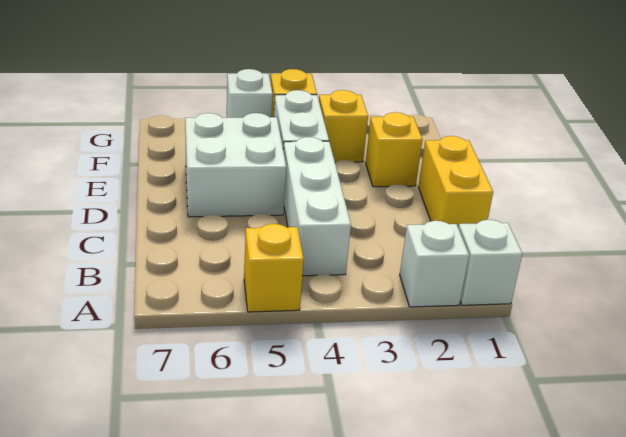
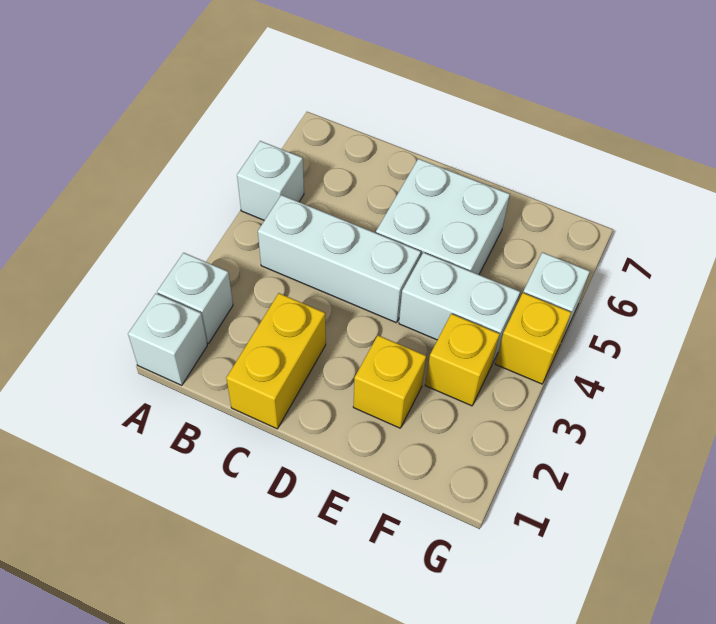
yellow 1x1 brick [244,224,304,312] -> white 1x1 brick [237,141,304,220]
yellow 1x2 brick [418,136,493,227] -> yellow 1x2 brick turned to [226,293,326,429]

